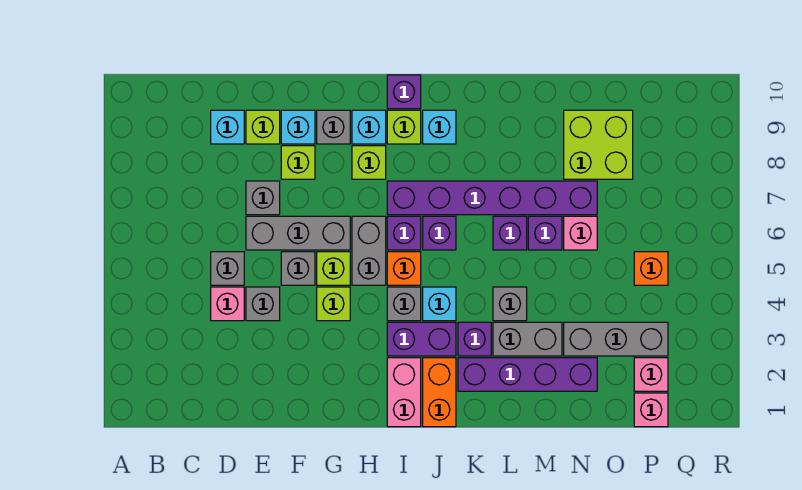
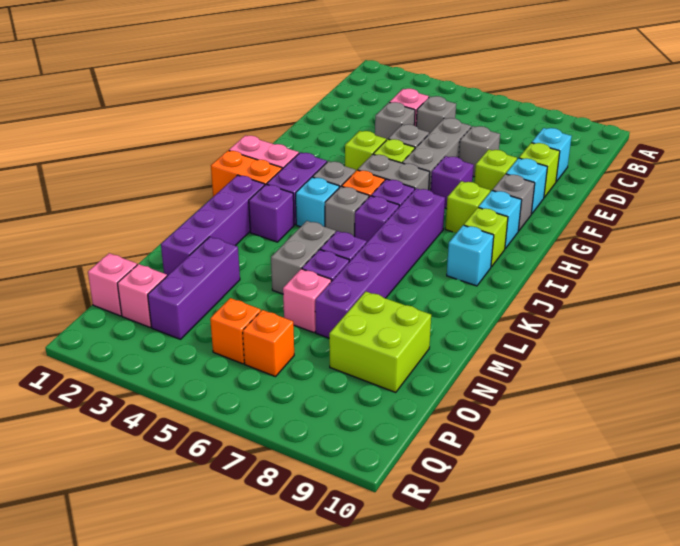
purple 1x1 brick [387,75,421,109] -> purple 1x1 brick moved to [431,156,474,209]
grey 1x2 brick [493,322,562,356] -> grey 1x2 brick moved to [271,221,336,294]
grey 1x1 brick [493,287,527,321] -> grey 1x1 brick moved to [325,186,369,237]
grey 1x3 brick [564,322,668,356] -> purple 1x3 brick [148,237,240,339]
none -> orange 1x1 brick [243,310,294,377]

